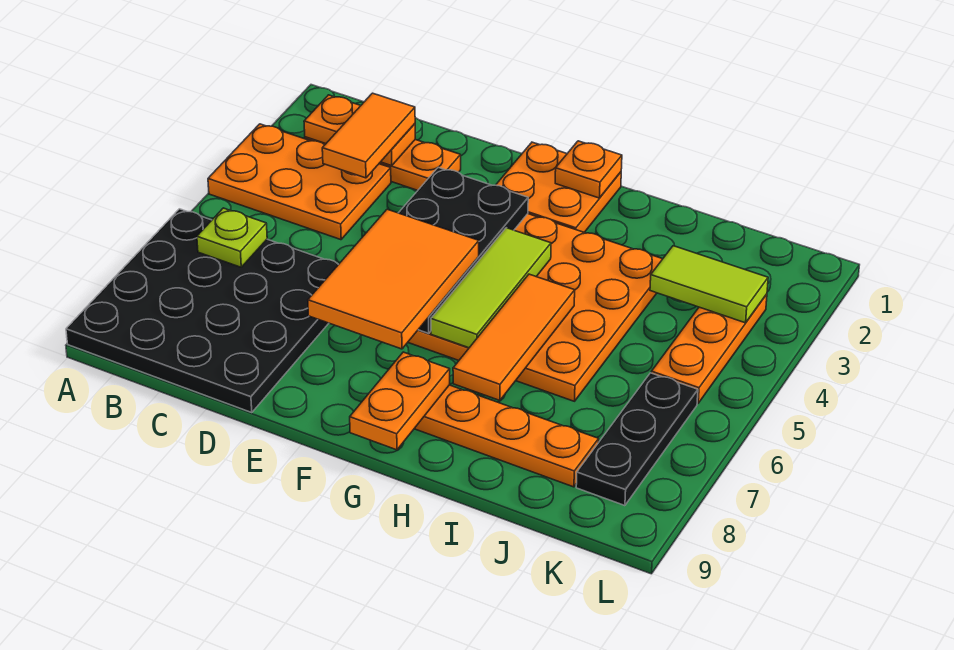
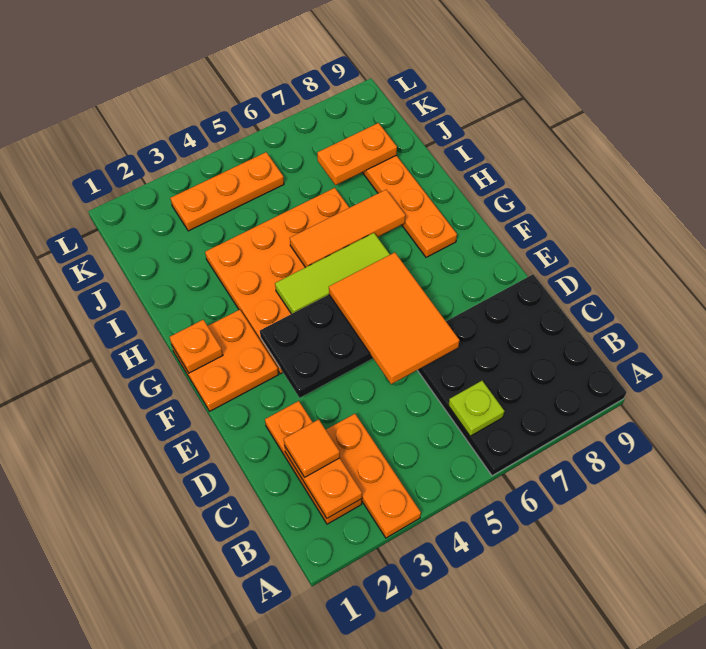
orange 2x3 plate [208,124,391,240] -> orange 1x3 plate [326,414,421,538]
orange 1x2 tile [322,93,415,178] -> orange 1x1 tile [284,419,340,477]
orange 2x3 tile [308,209,479,349] -> orange 2x3 tile turned to [329,252,460,384]
orange 1x2 plate [350,352,450,450] -> orange 1x2 plate moved to [317,123,397,185]
lime 1x2 tile [650,246,768,323] -> none
black 1x3 plate [576,373,698,506] -> none

